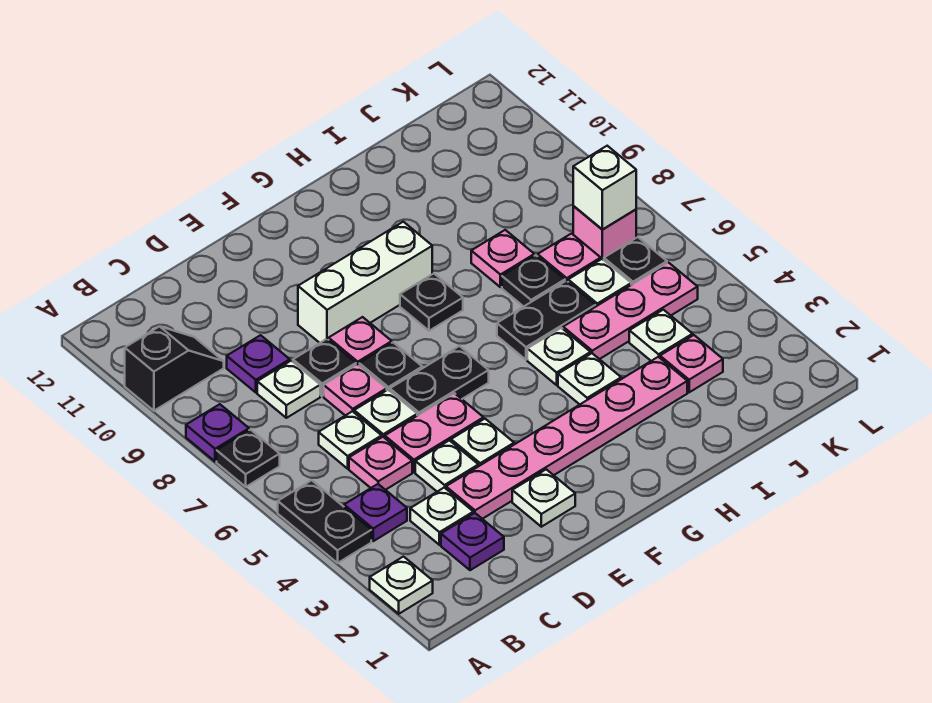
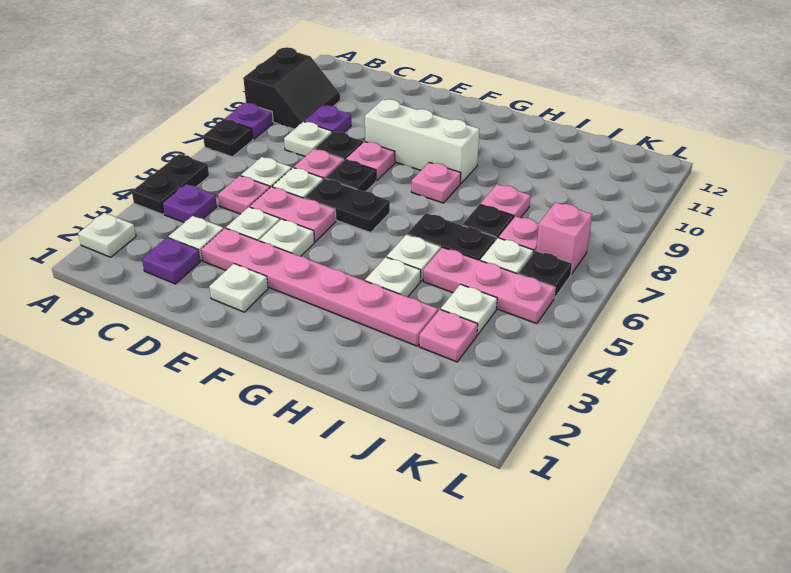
black 1x2 slope [125,326,224,411] -> black 2x2 slope [243,47,340,129]
black 1x1 plate [400,274,463,331] -> pink 1x1 plate [411,162,461,203]
white 1x1 brick [573,146,636,229] -> none

